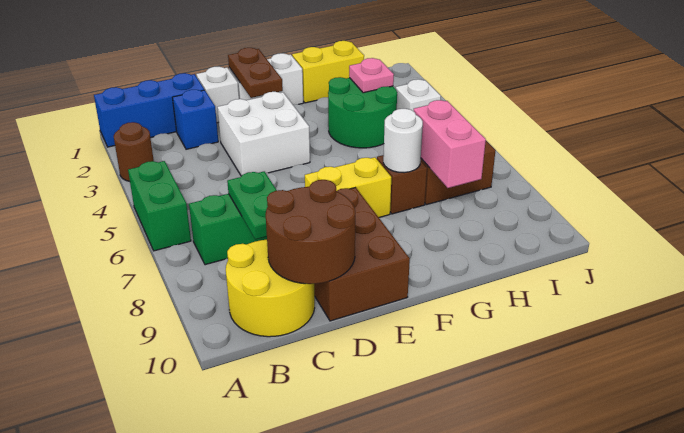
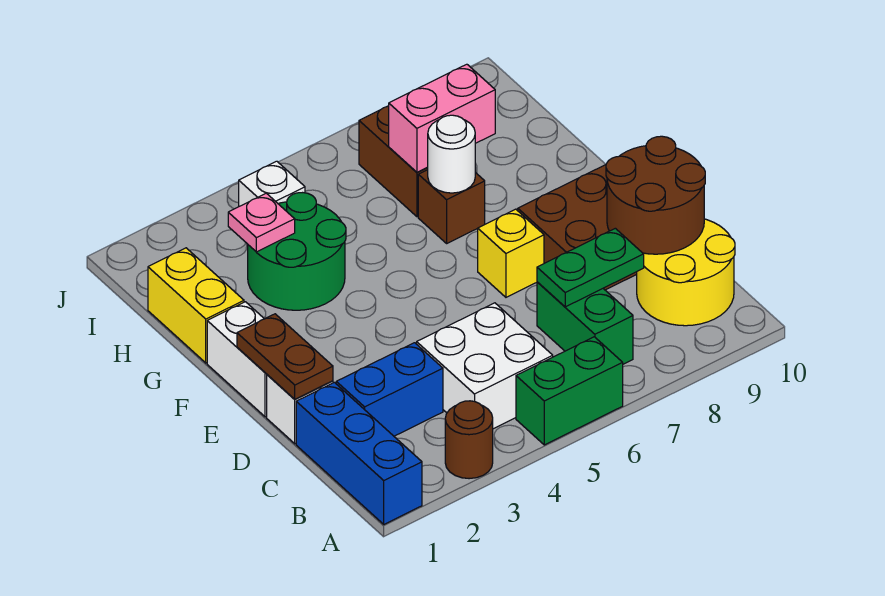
blue 1x1 brick [172,90,218,149] -> blue 1x2 brick [336,343,443,436]
white 2x2 brick [217,92,310,176] -> white 2x2 brick moved to [417,303,553,429]
brown 1x2 plate [228,48,283,98] -> brown 1x2 plate turned to [237,314,333,399]
yellow 1x2 brick [305,157,391,218] -> yellow 1x1 brick [478,209,544,297]

